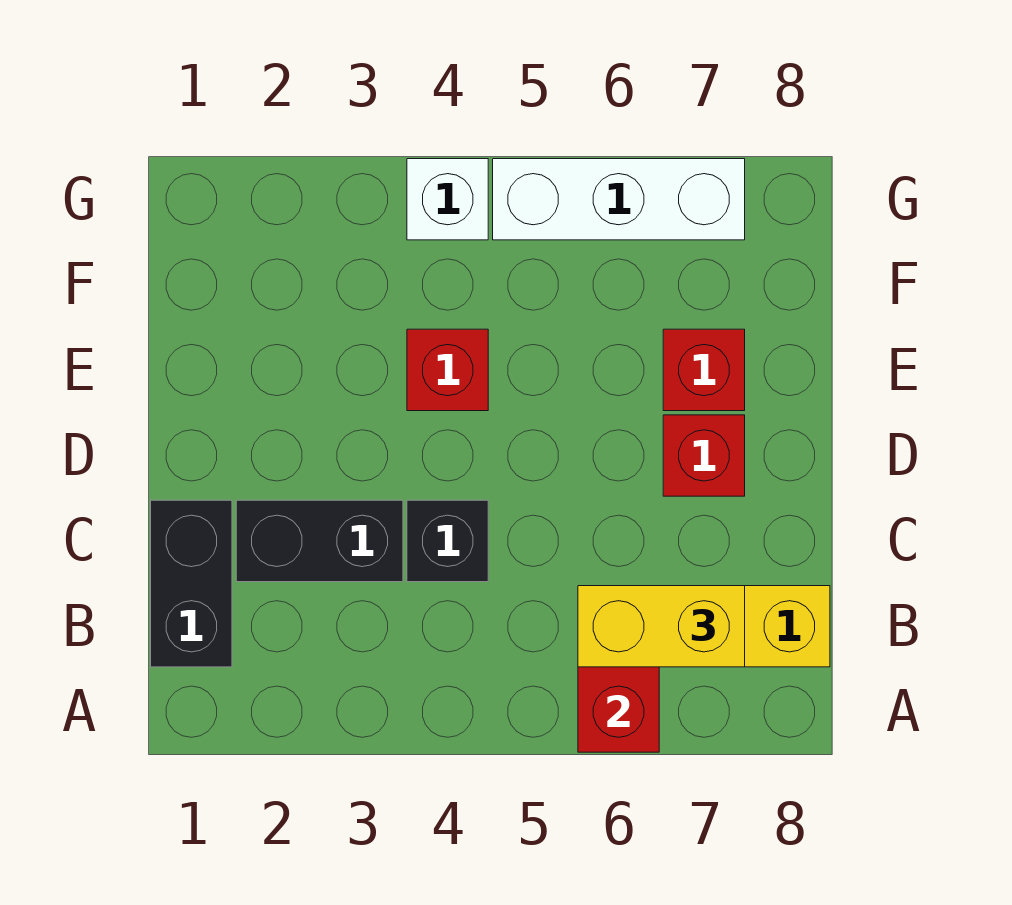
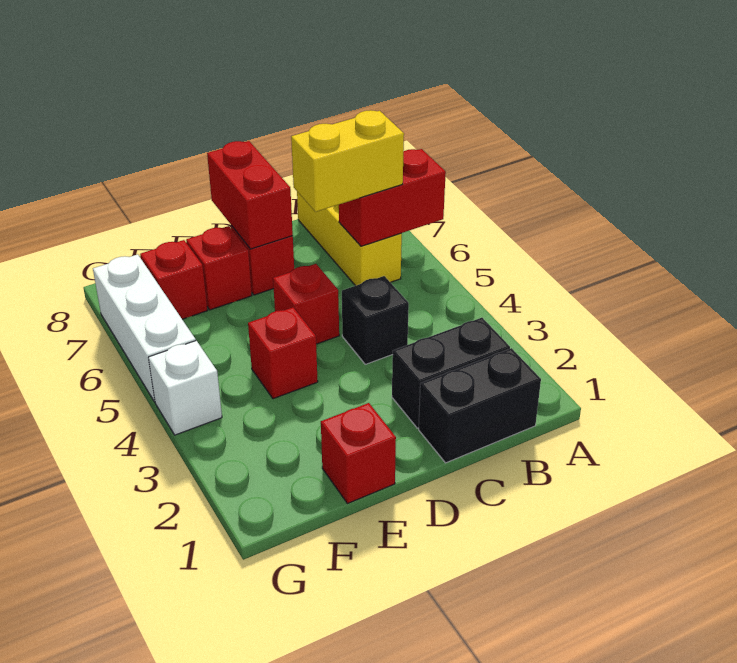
yellow 1x2 brick [578,586,745,667] -> yellow 1x2 brick turned to [291,110,404,212]
black 1x2 brick [236,500,403,582] -> black 1x2 brick turned to [392,318,510,428]
none -> red 1x1 brick [273,264,339,344]
none -> red 1x2 brick [207,141,293,249]
none -> red 1x1 brick [321,403,396,504]
none -> red 1x1 brick [140,240,207,319]

